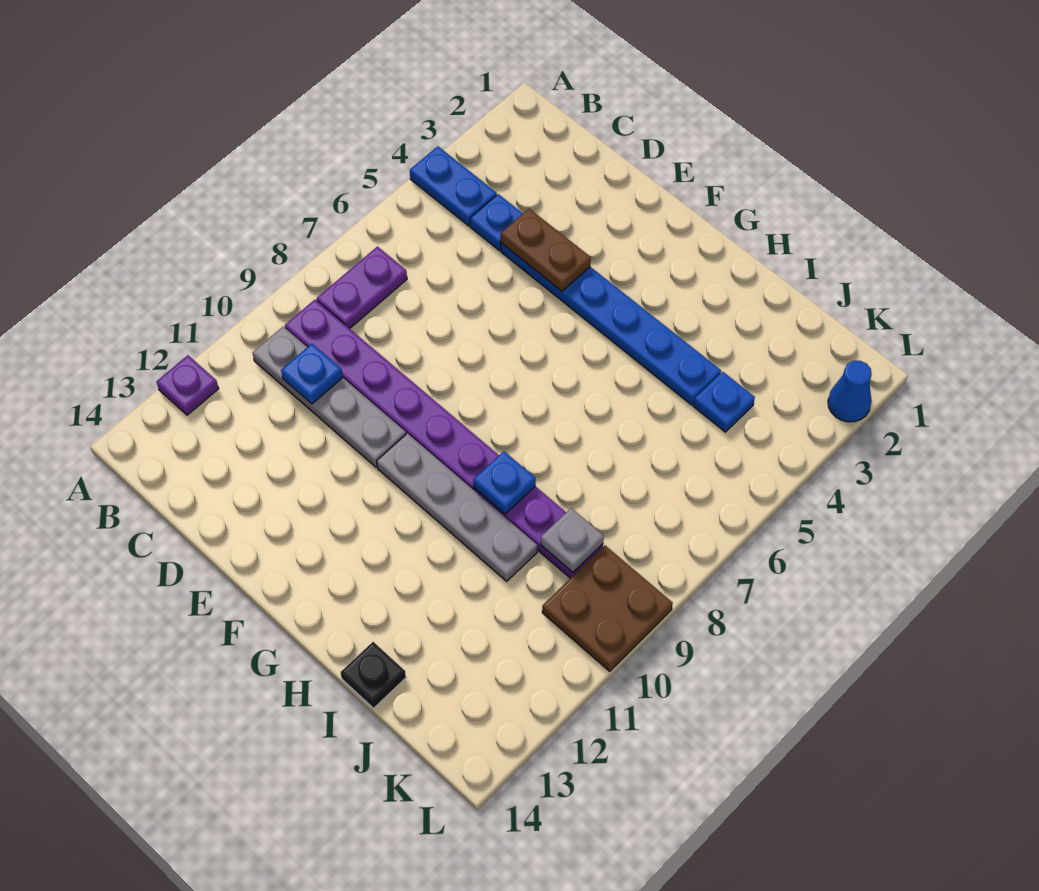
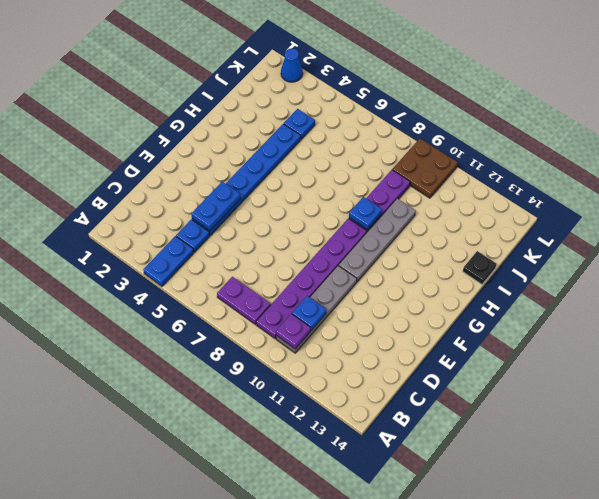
purple 1x1 plate [156,355,219,415] -> purple 1x1 plate moved to [276,314,310,349]
brown 1x2 plate [501,209,591,291] -> blue 1x2 plate [191,182,240,231]
grey 1x1 plate [541,508,604,572] -> none

